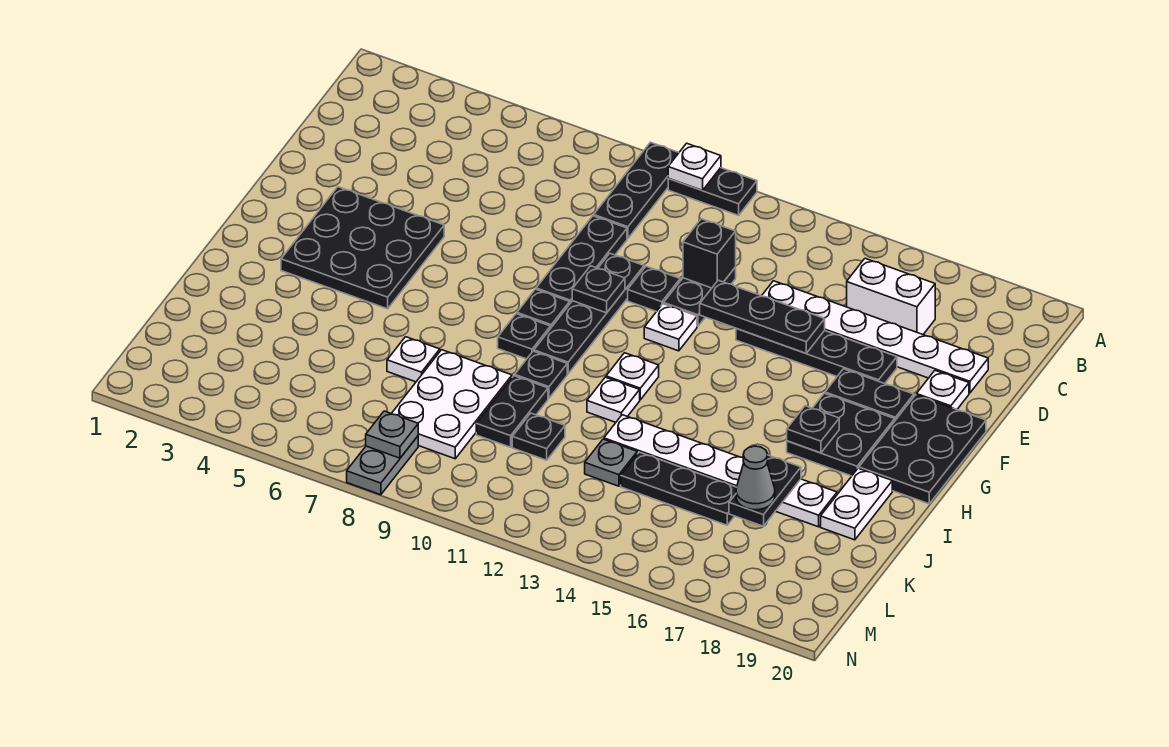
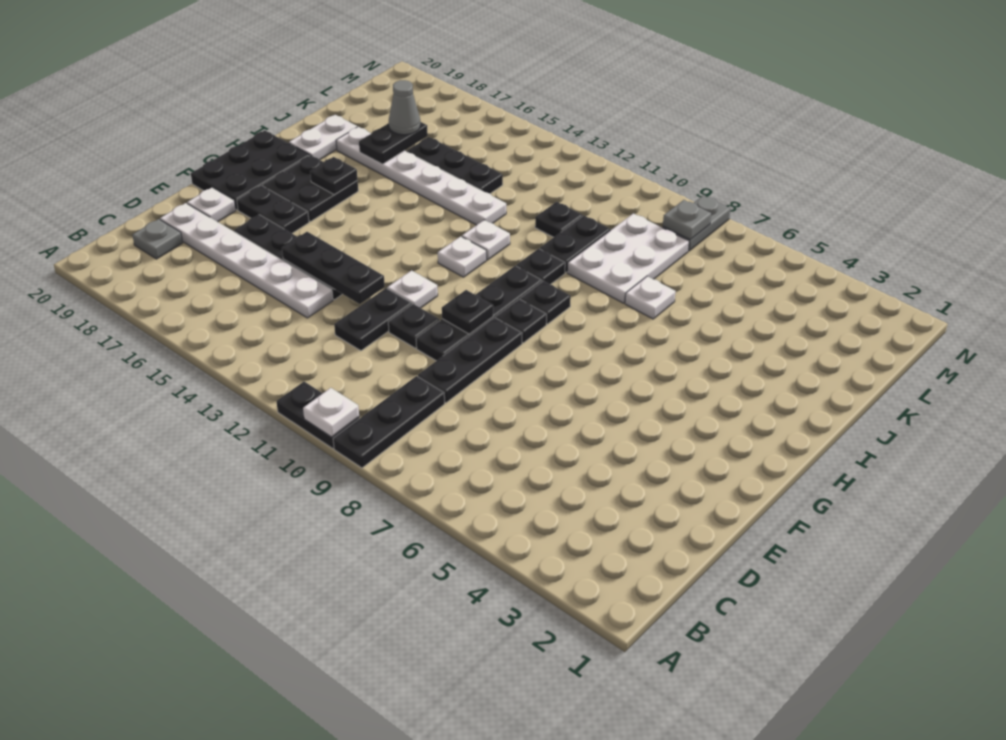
white 1x2 brick [847,258,935,334] -> none
black 1x1 brick [683,219,736,288] -> none
black 3x3 plate [281,187,444,309] -> none
grey 1x1 plate [585,439,637,486] -> grey 1x1 plate moved to [132,219,183,259]

